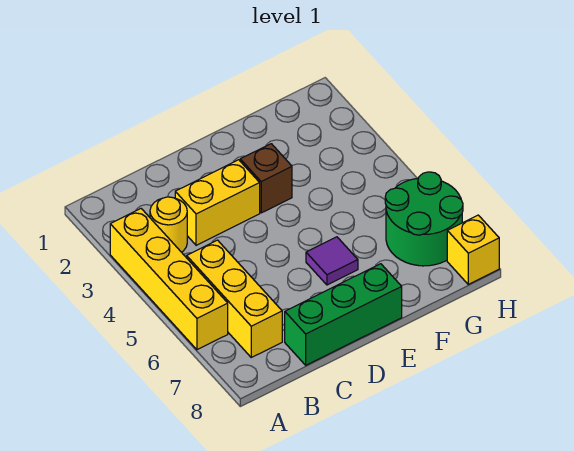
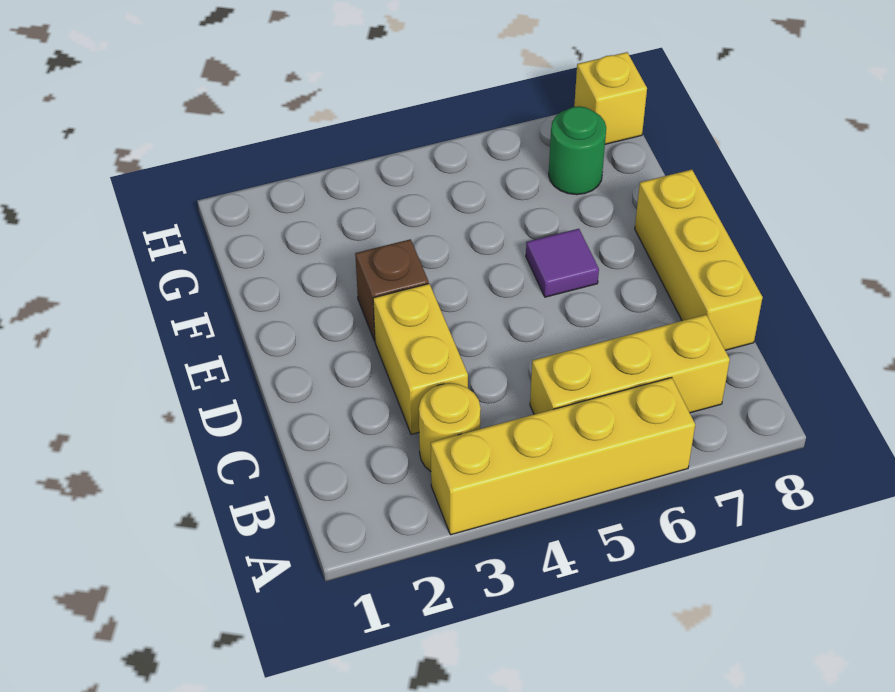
green 1x3 brick [285,264,402,365] -> yellow 1x3 brick [635,170,763,350]
green 2x2 round brick [385,172,463,266] -> green 1x1 round brick [549,106,606,195]

